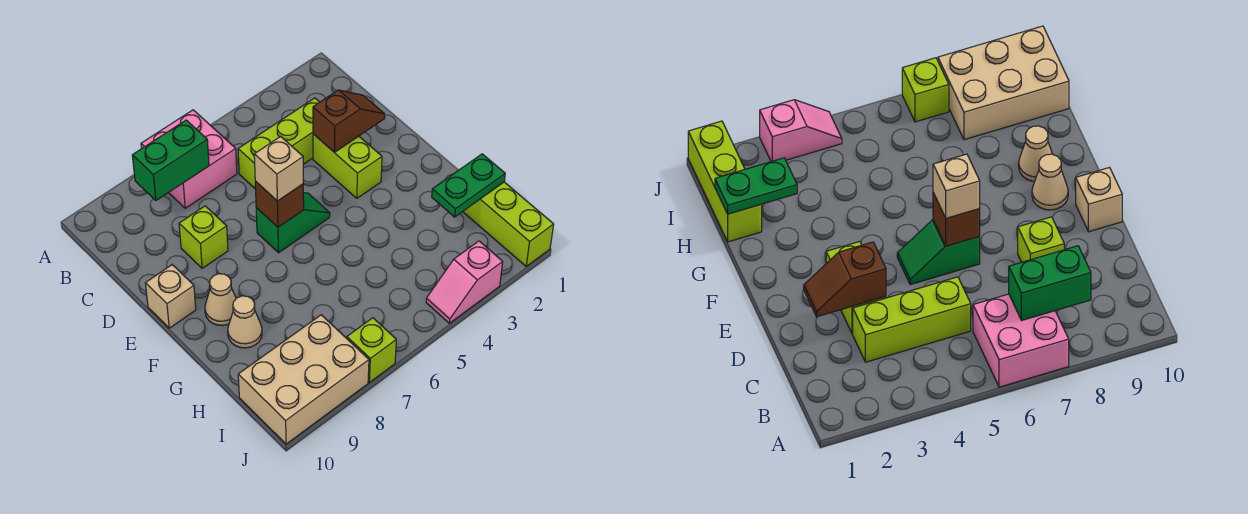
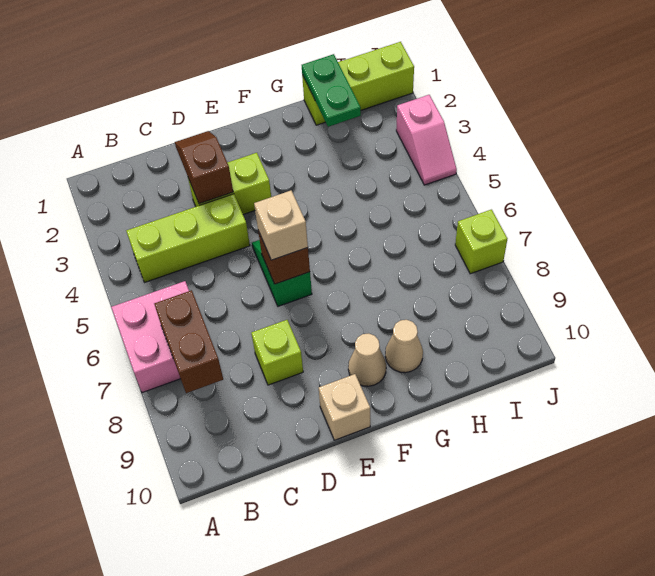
green 1x2 brick [132,120,209,200] -> brown 1x2 brick [154,290,223,393]
lime 1x3 brick [238,98,319,189] -> lime 1x3 brick turned to [126,194,250,282]
tan 2x3 brick [238,315,369,444] -> none

